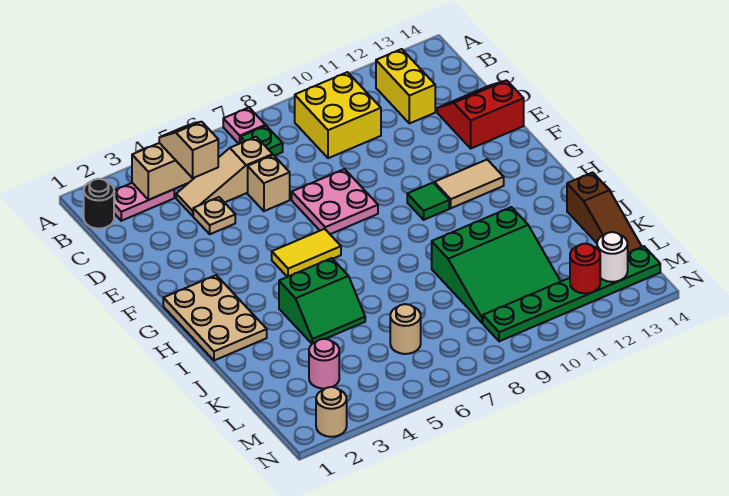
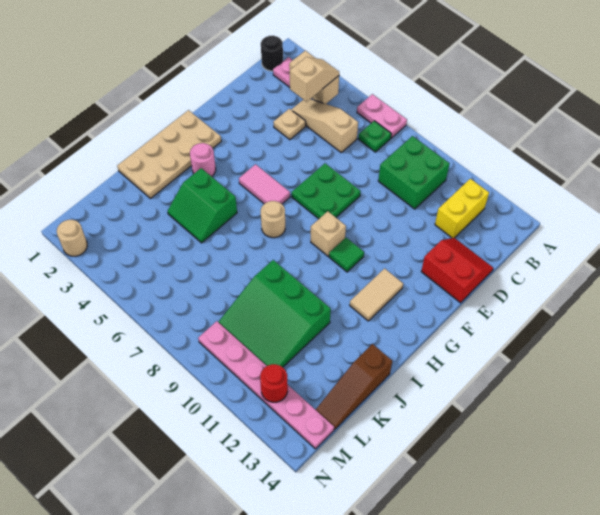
pink 1x1 plate [223,108,265,144] -> pink 1x2 plate [357,94,407,138]
yellow 2x2 brick [295,72,381,158] -> green 2x2 brick [378,136,450,209]
tan 1x1 brick [248,155,290,211] -> tan 1x1 brick moved to [311,211,346,256]
pink 2x2 plate [292,169,378,234] -> green 2x2 plate [292,163,361,219]
tan 2x3 plate [163,275,267,361] -> tan 2x4 plate [117,110,221,199]
yellow 1x2 tile [272,229,341,277] -> pink 1x2 tile [239,164,290,204]
tan 1x2 tile [434,160,504,208] -> tan 1x2 tile turned to [350,268,403,321]
pink 1x1 round brick [309,339,339,389] -> pink 1x1 round brick moved to [190,143,216,177]
tan 1x1 round brick [390,304,421,354] -> tan 1x1 round brick moved to [261,201,285,238]
green 1x6 plate [483,246,660,341] -> pink 1x6 plate [198,321,334,449]
white 1x1 round brick [597,232,628,282] -> none

